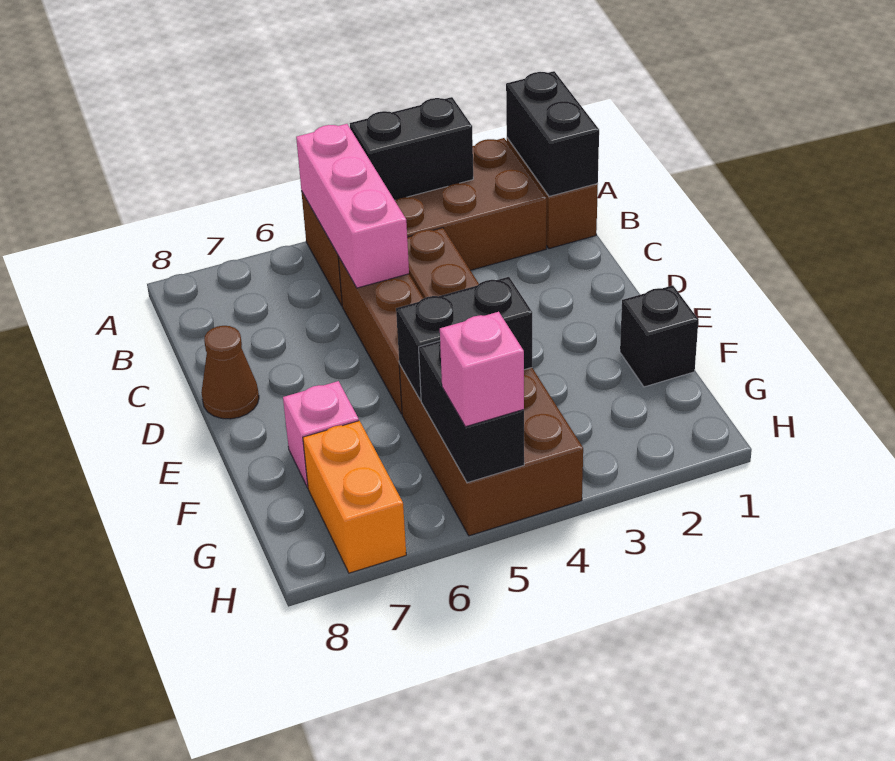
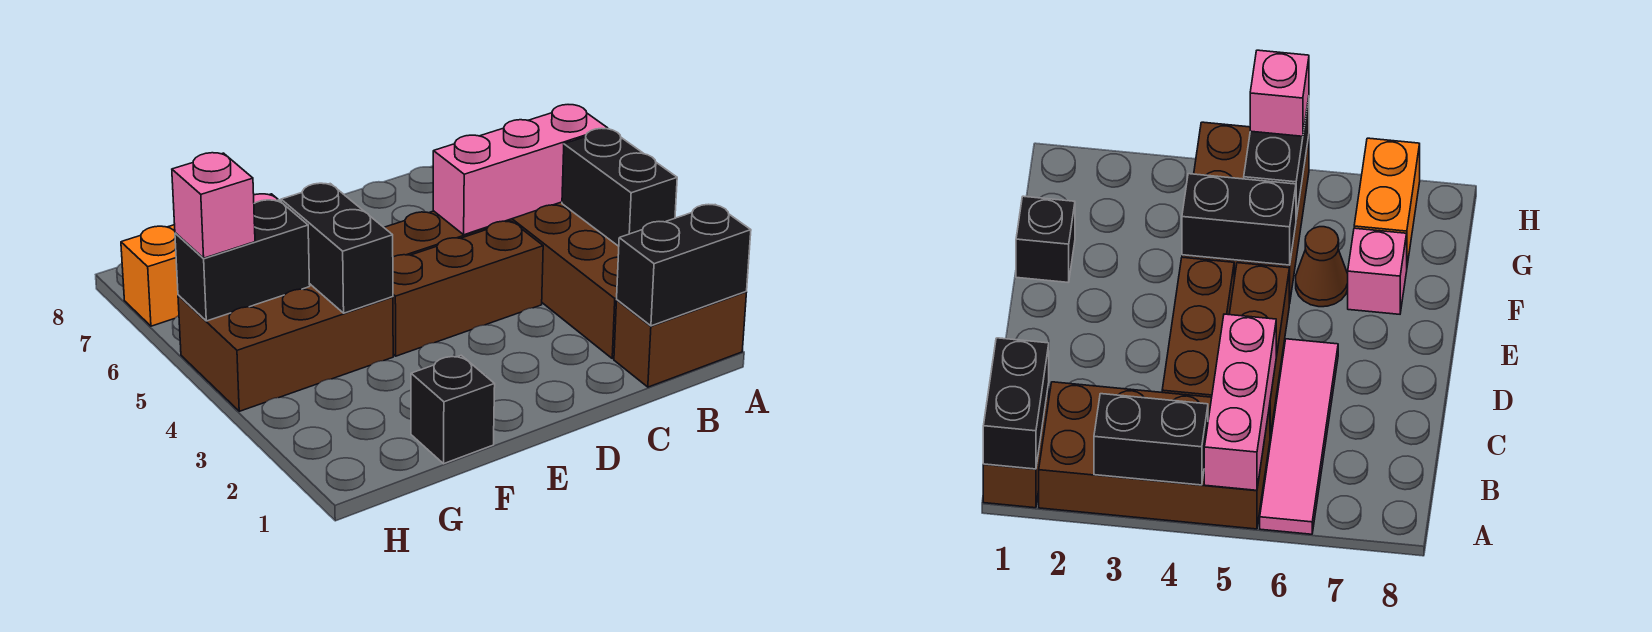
none -> pink 1x4 tile [1260,339,1338,534]
brown 1x1 cone [201,326,259,419] -> brown 1x1 cone moved to [1296,227,1348,307]

